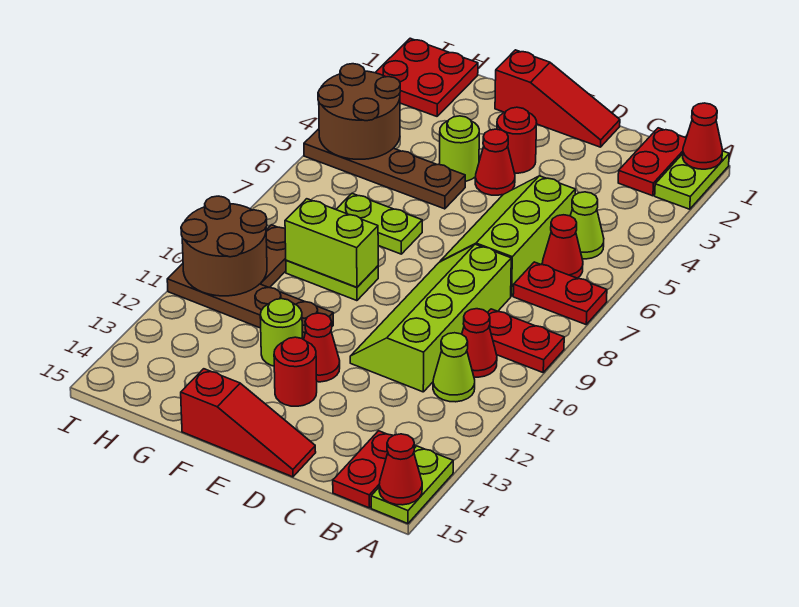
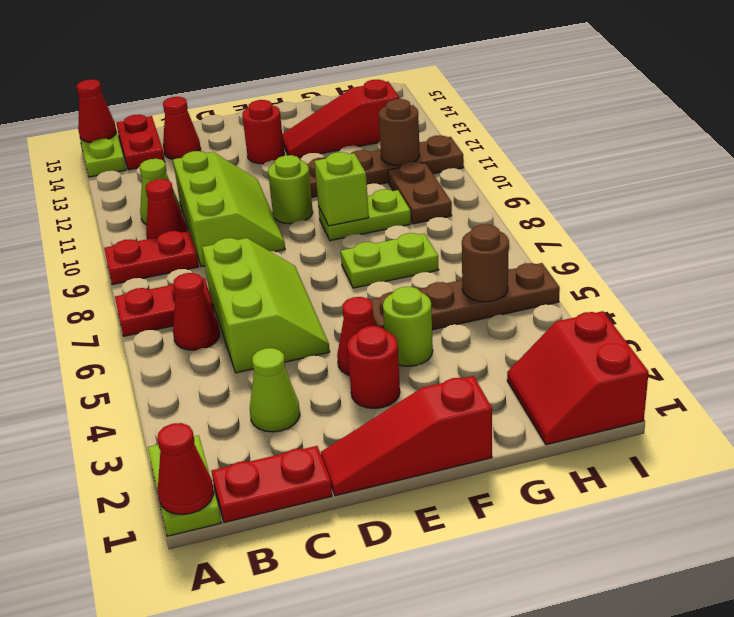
red 1x2 plate [618,128,686,196] -> red 1x2 plate turned to [212,446,332,523]
lime 1x1 cone [570,192,604,259] -> lime 1x1 cone moved to [250,348,300,432]
lime 2x4 slope [350,244,511,392] -> lime 2x3 slope [173,151,285,267]
red 1x3 slope [181,369,316,477] -> red 1x3 slope moved to [282,80,399,158]
red 1x1 cone [304,313,340,382] -> red 1x1 cone moved to [163,97,201,159]
lime 1x2 brick [285,199,378,287] -> lime 1x1 brick [314,152,369,226]
lime 1x1 round brick [260,299,302,366] -> lime 1x1 round brick moved to [268,155,313,224]
red 2x2 plate [375,38,478,116] -> red 2x2 slope [507,311,649,445]
brown 2x2 round brick [318,64,400,159] -> brown 1x1 round brick [462,224,509,302]
brown 2x2 round brick [181,196,267,296] -> brown 1x1 round brick [379,99,420,165]

